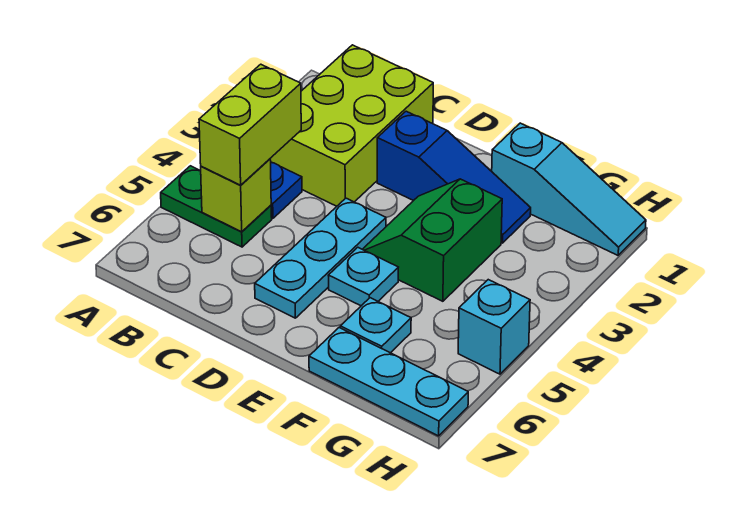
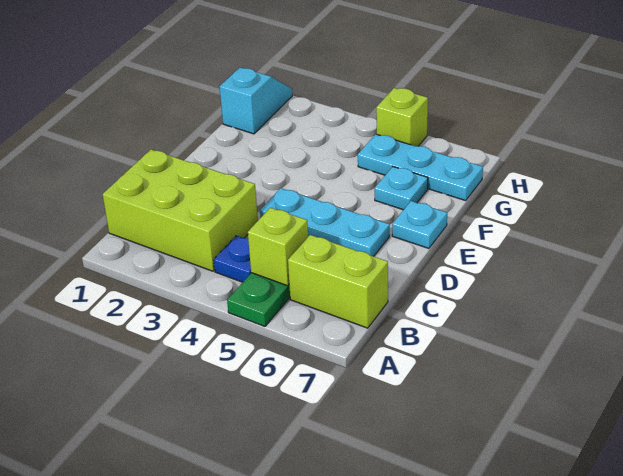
lime 1x2 brick [199,64,301,185] -> lime 1x2 brick moved to [288,235,388,328]
blue 1x3 slope [377,111,531,243] -> none
green 2x2 slope [363,179,502,301] -> none
cyan 1x1 plate [328,247,398,306] -> cyan 1x1 plate moved to [392,201,447,248]
cyan 1x3 slope [492,123,646,255] -> cyan 1x2 slope [220,68,292,134]
cyan 1x3 plate [309,328,468,436] -> cyan 1x3 plate turned to [358,134,483,201]
cyan 1x1 brick [458,280,530,374] -> lime 1x1 brick [376,88,428,146]

